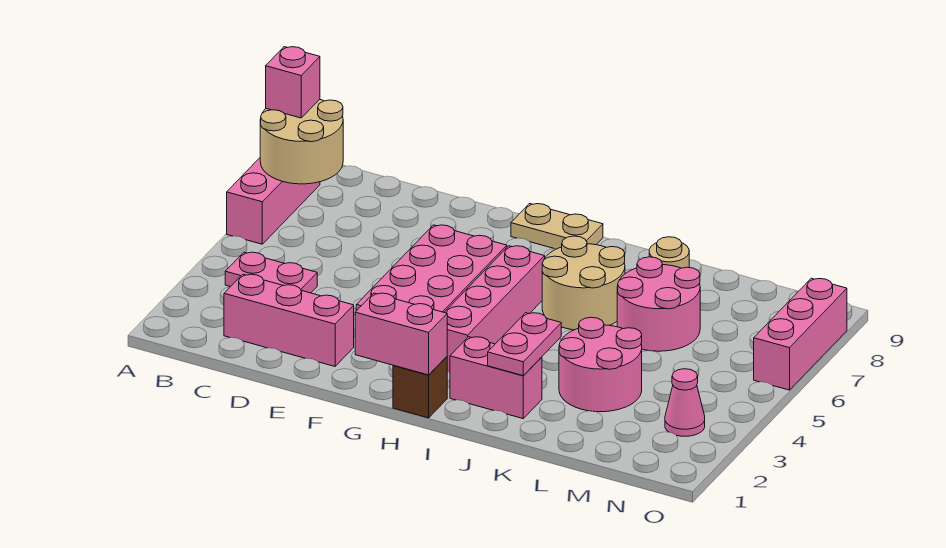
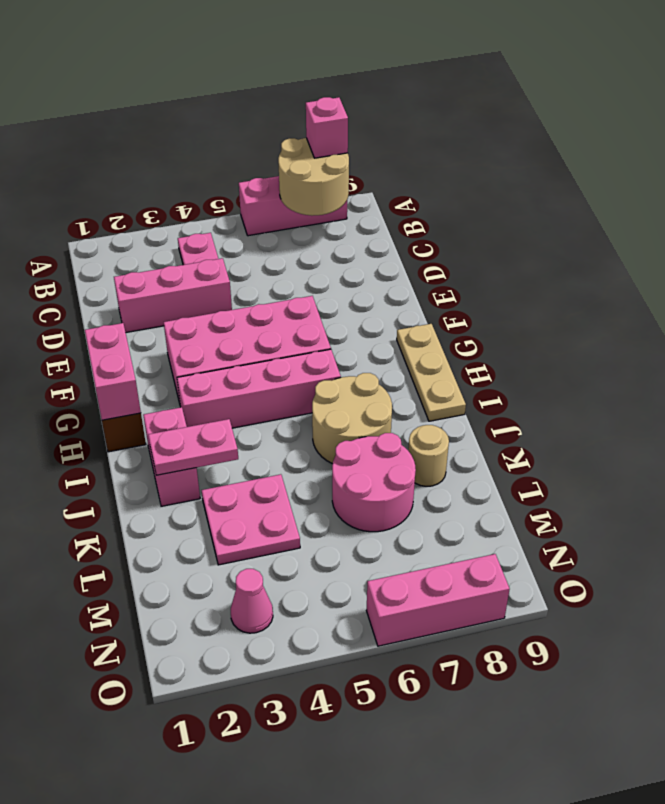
pink 1x3 brick [224,274,354,366] -> pink 1x3 brick turned to [114,258,232,333]
tan 1x2 plate [511,204,603,249] -> tan 1x3 plate [397,324,466,421]
pink 2x2 round brick [559,317,642,412] -> pink 2x2 plate [202,474,300,565]

